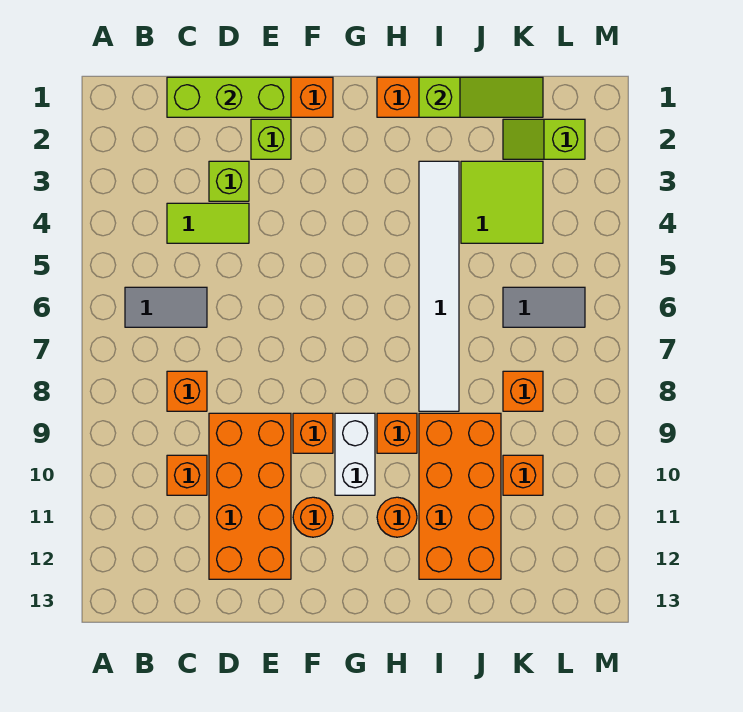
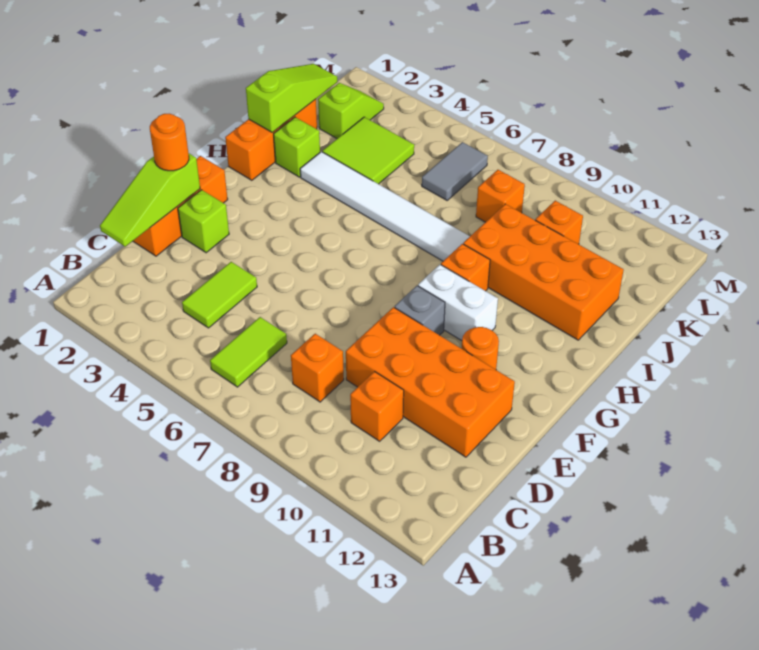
grey 1x2 tile [125,287,207,327] -> lime 1x2 tile [210,317,287,387]
lime 1x3 brick [167,77,291,117] -> lime 1x3 slope [100,154,200,247]
lime 1x1 brick [209,161,249,201] -> lime 1x1 brick moved to [274,117,320,177]
orange 1x1 brick [293,413,333,453] -> grey 1x1 brick [395,286,445,335]
orange 1x1 round brick [377,497,417,537] -> orange 1x1 round brick moved to [150,114,189,171]
lime 1x2 slope [503,119,585,159] -> lime 1x2 slope turned to [318,83,384,138]

